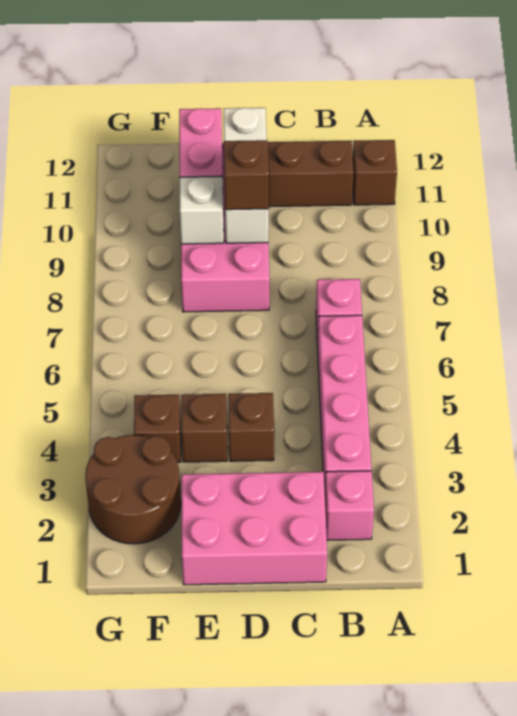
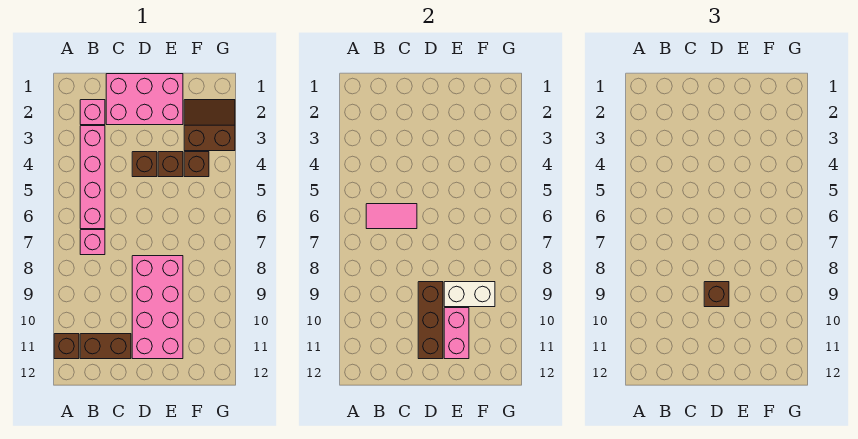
none -> pink 1x2 tile [366,204,417,229]
white 1x3 brick [224,108,269,243] -> brown 1x3 brick [418,282,443,359]
white 1x1 brick [180,176,224,244] -> white 1x2 brick [444,282,495,307]
brown 2x2 round brick [85,435,181,544] -> brown 2x2 slope [184,100,235,151]

